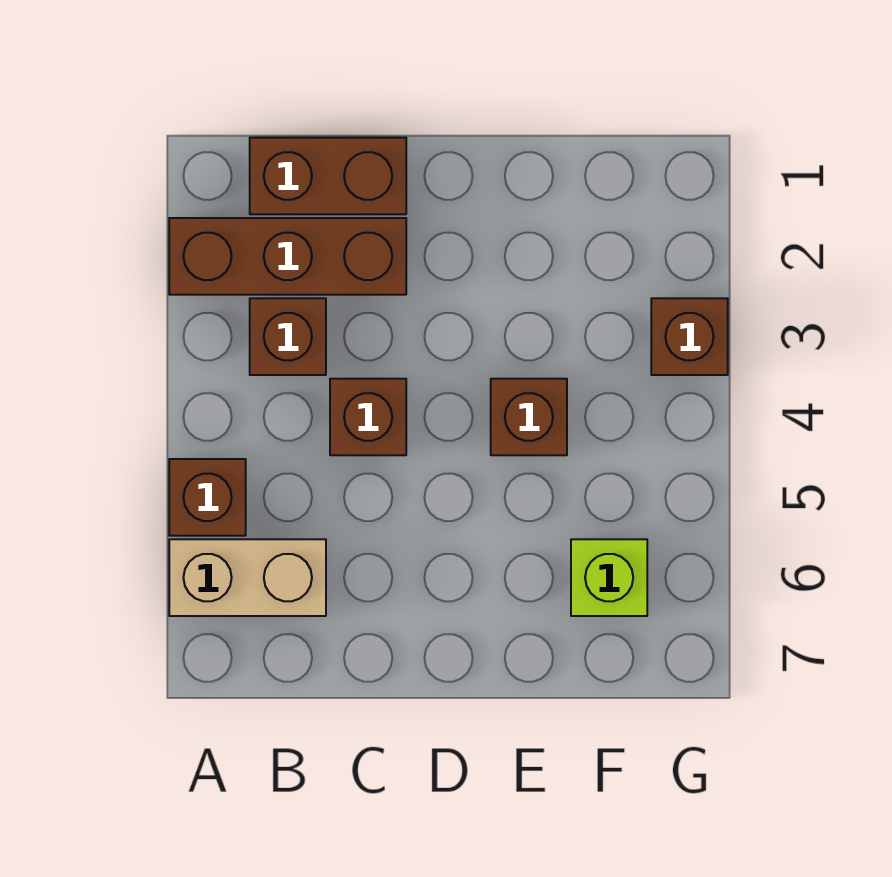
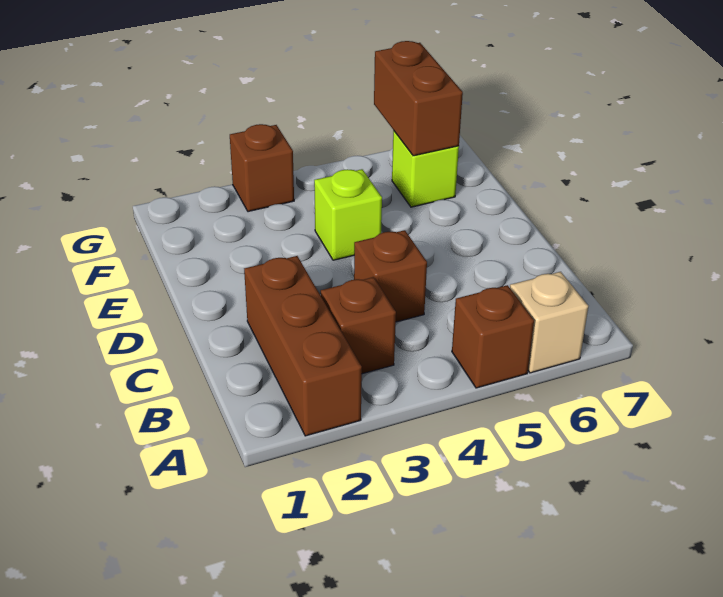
tan 1x2 brick [169,539,326,616] -> tan 1x1 brick [510,272,588,373]
brown 1x2 brick [250,138,406,214] -> brown 1x2 brick moved to [374,41,463,156]
brown 1x1 brick [491,379,567,455] -> lime 1x1 brick [314,169,382,260]

